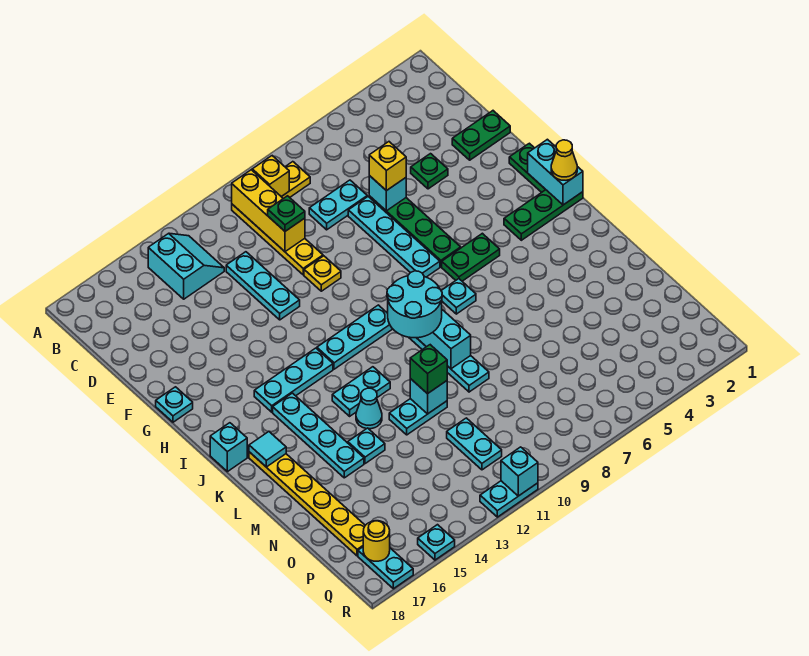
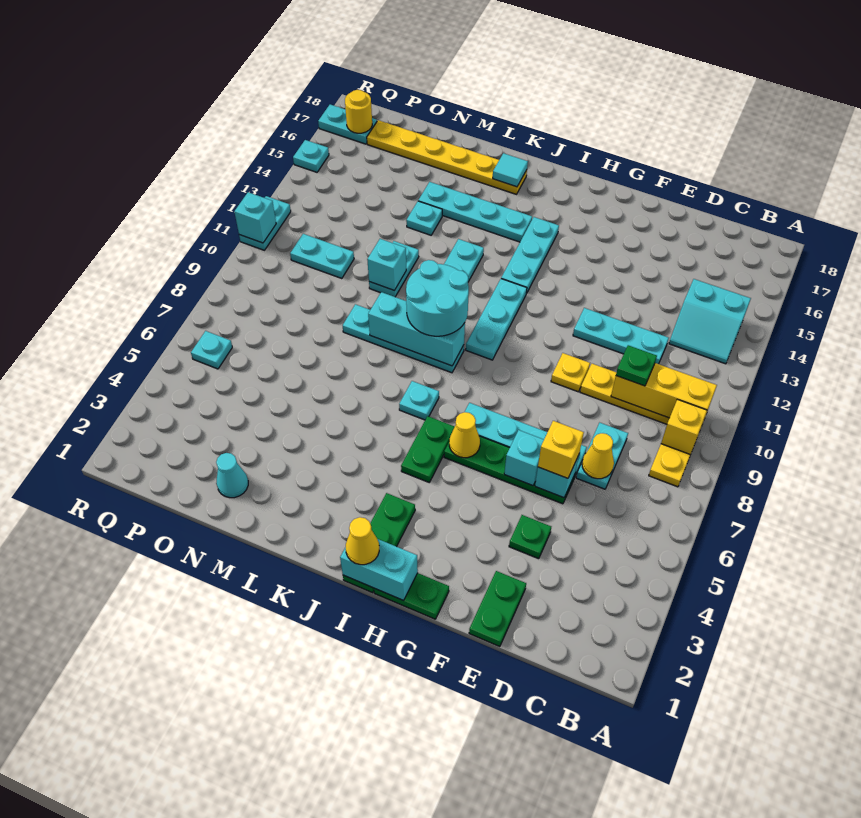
none -> yellow 1x1 cone [582,433,614,479]
cyan 1x1 plate [156,387,193,422] -> cyan 1x1 plate moved to [191,331,232,369]
none -> yellow 1x1 cone [449,412,480,458]
cyan 1x1 brick [210,423,247,472] -> cyan 1x1 brick moved to [504,430,544,486]
cyan 1x1 cone [356,388,382,429] -> cyan 1x1 cone moved to [216,453,248,498]
green 1x1 brick [410,345,447,394] -> none

